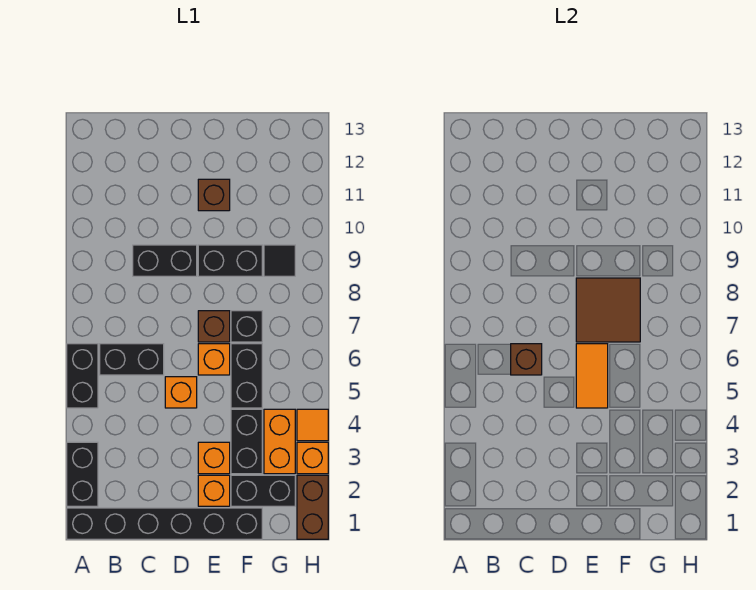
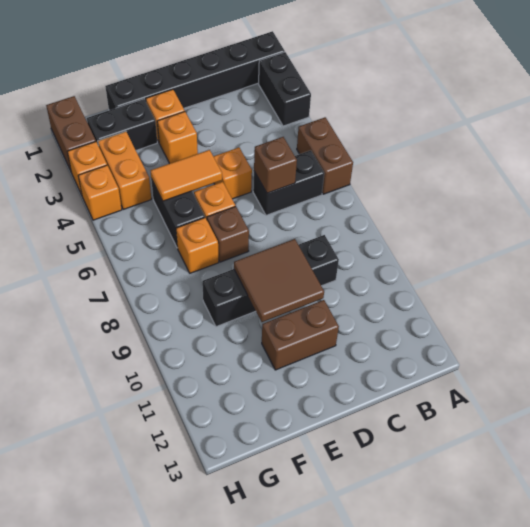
black 1x2 brick [67,344,98,408] -> brown 1x2 brick [297,117,353,194]
orange 1x2 tile [576,344,608,408] -> orange 1x2 tile turned to [151,150,222,201]
brown 2x2 tile [576,278,640,342] -> brown 2x2 tile moved to [234,239,324,322]
brown 1x1 brick [198,179,230,211] -> brown 1x2 brick [262,300,339,370]
black 1x2 brick [231,409,262,474] -> none
black 1x1 brick [231,311,262,342] -> orange 1x1 brick [176,218,219,273]
black 1x1 tile [264,245,295,276] -> none
orange 1x1 tile [297,409,328,441] -> orange 1x1 brick [78,165,122,220]

